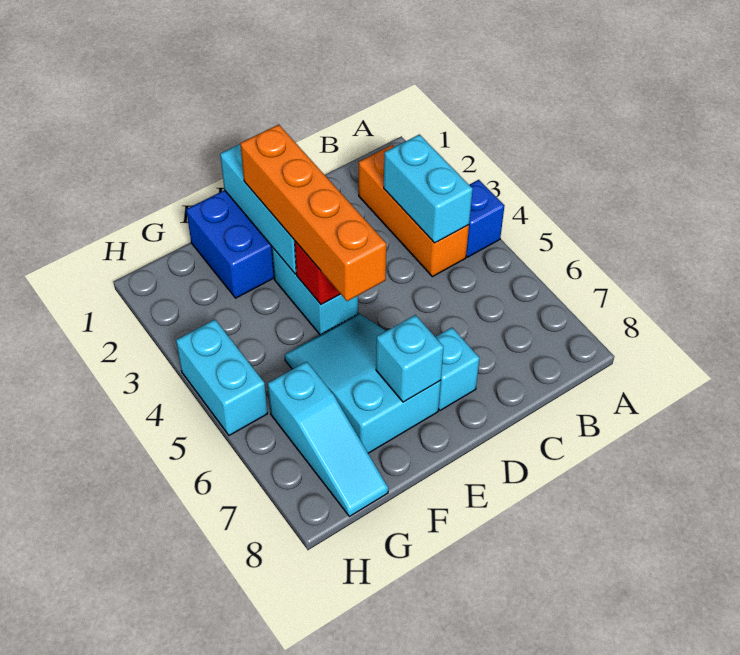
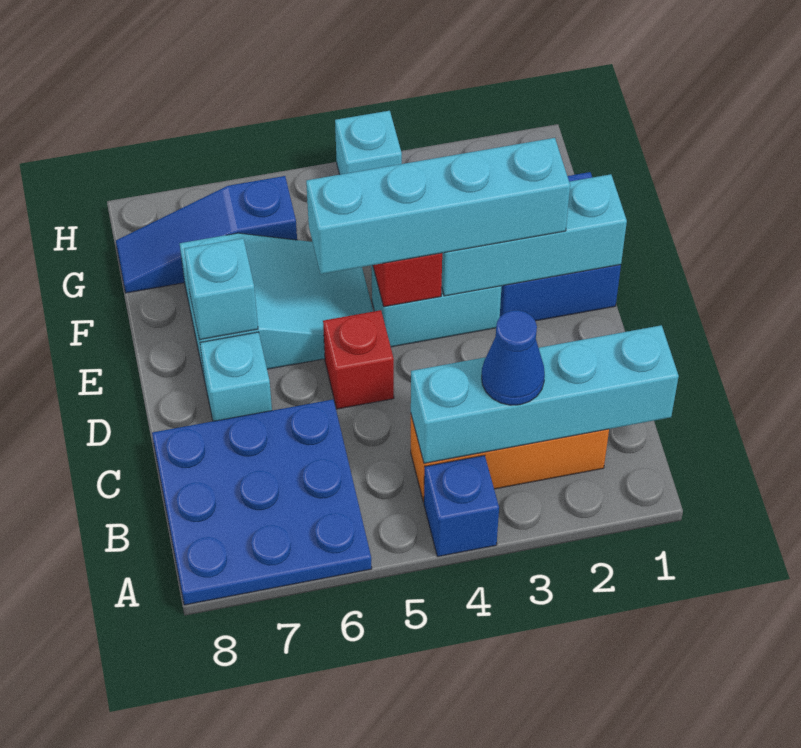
none -> blue 3x3 plate [152,400,372,605]
cyan 1x2 brick [384,134,473,243] -> cyan 1x4 brick [411,325,679,463]
none -> blue 1x1 cone [482,310,545,405]
none -> red 1x1 brick [323,310,394,409]
orange 1x4 brick [240,124,386,301] -> cyan 1x4 brick [306,138,570,274]
cyan 1x3 slope [268,362,388,516] -> blue 1x3 slope [116,176,297,293]
cyan 1x2 brick [176,320,268,435] -> cyan 1x1 brick [335,111,402,174]

